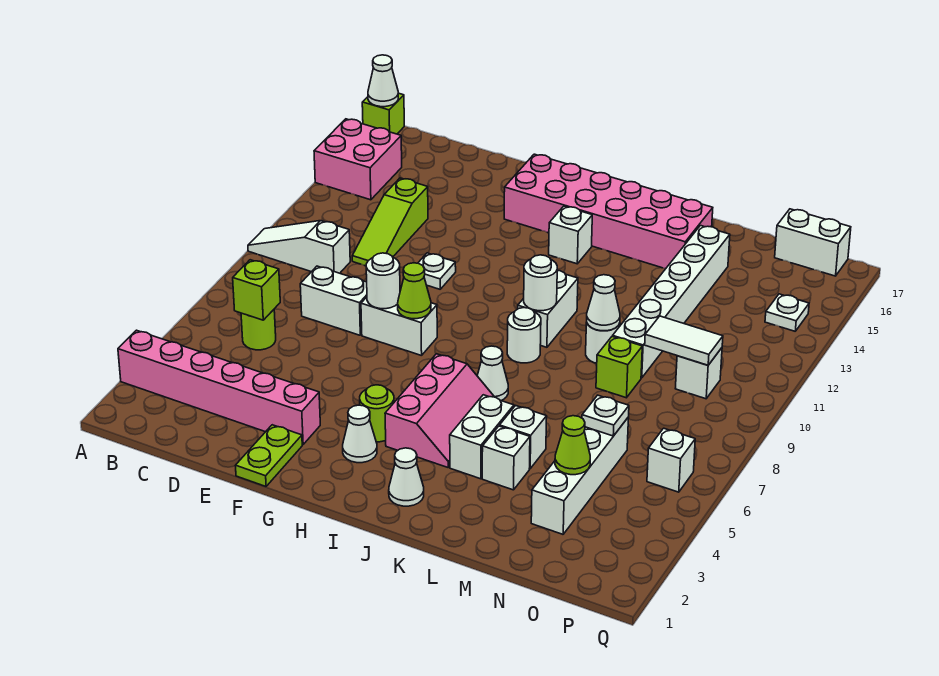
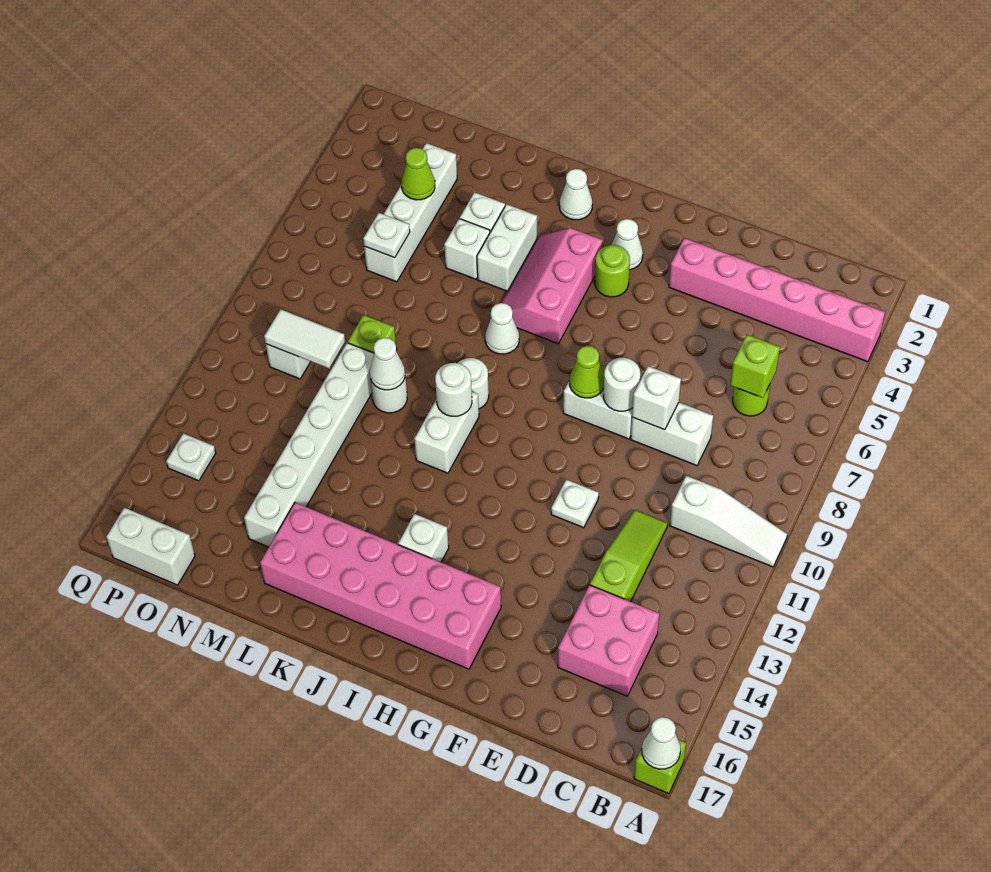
pink 2x2 brick [314,119,402,200] -> pink 2x2 brick moved to [558,585,659,696]
lime 1x2 plate [235,425,302,486] -> none
white 1x1 brick [647,428,695,492] -> white 1x1 brick moved to [632,366,681,430]

